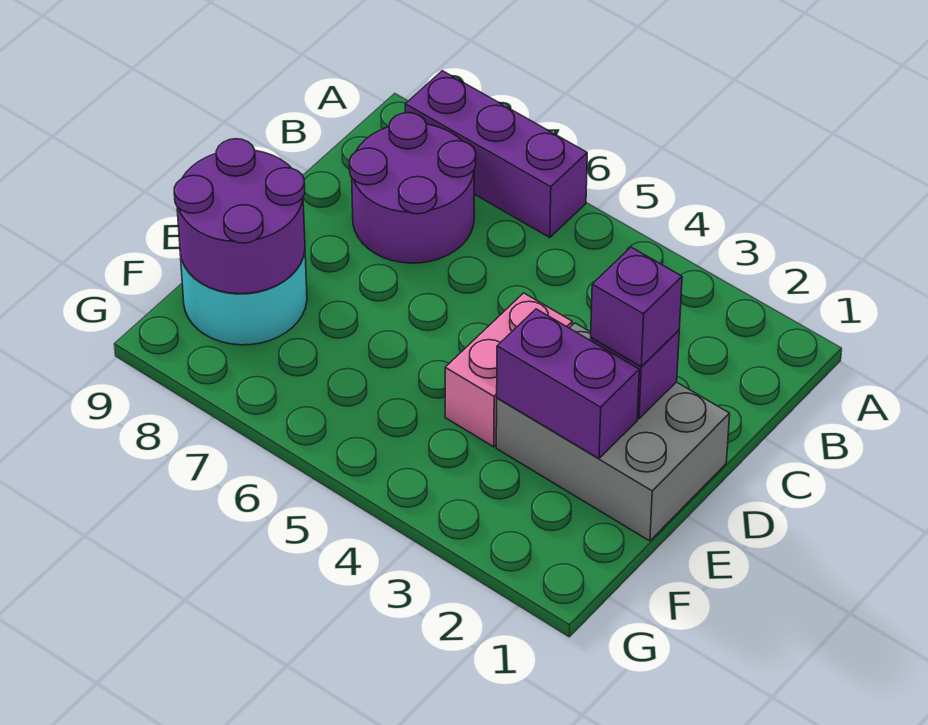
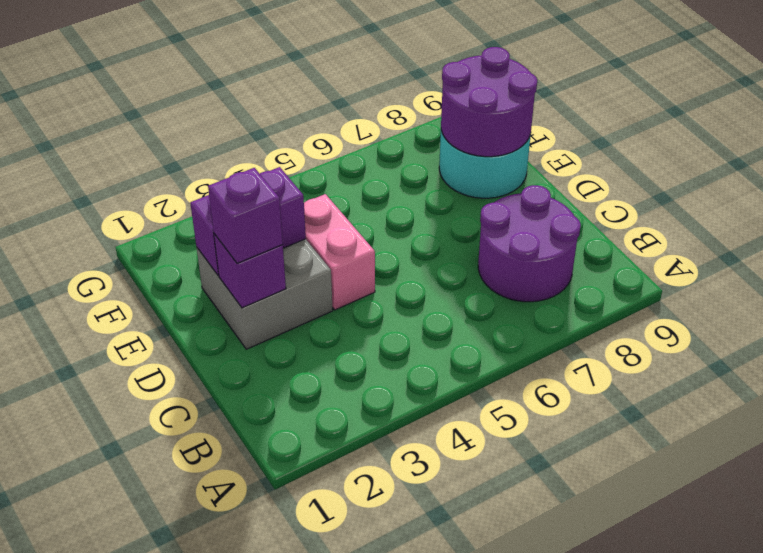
purple 1x3 brick [405,71,587,238] -> none
grey 2x3 brick [496,323,730,541] -> grey 2x2 brick [196,239,333,349]

